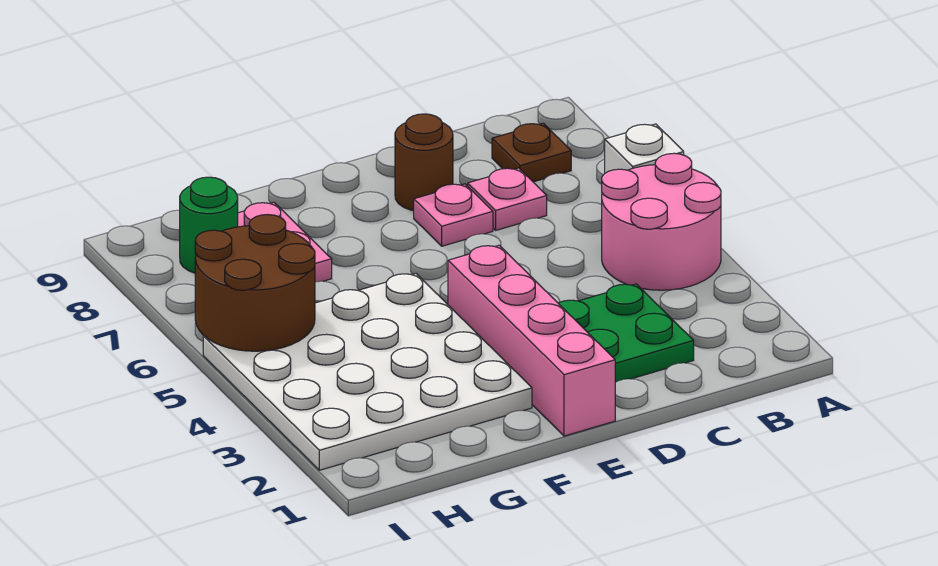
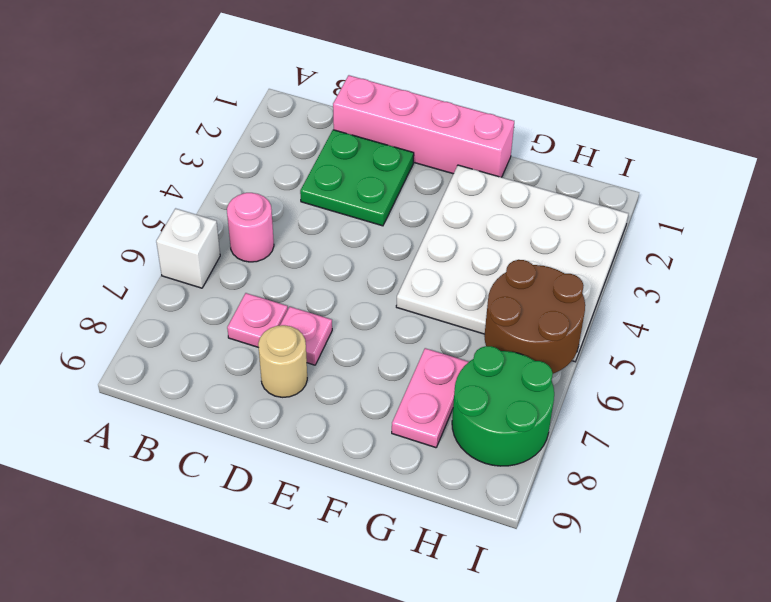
pink 2x2 round brick [602,153,721,290] -> pink 1x1 round brick [227,193,274,262]
brown 1x1 plate [492,123,571,182] -> none
brown 1x1 round brick [395,114,453,211] -> tan 1x1 round brick [258,325,307,397]
pink 1x4 brick [448,245,615,436] -> pink 1x4 brick turned to [333,75,514,177]
green 1x1 round brick [180,177,238,273] -> green 2x2 round brick [452,346,554,466]

